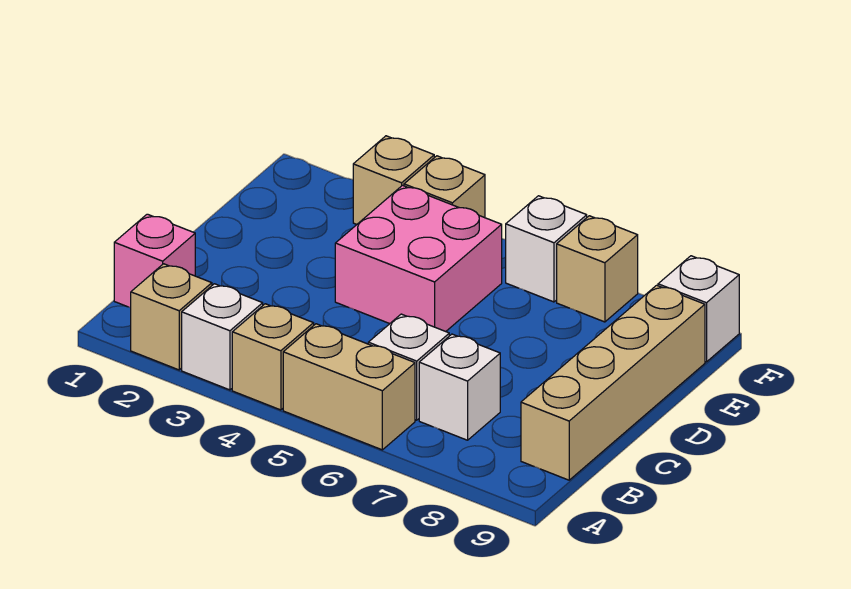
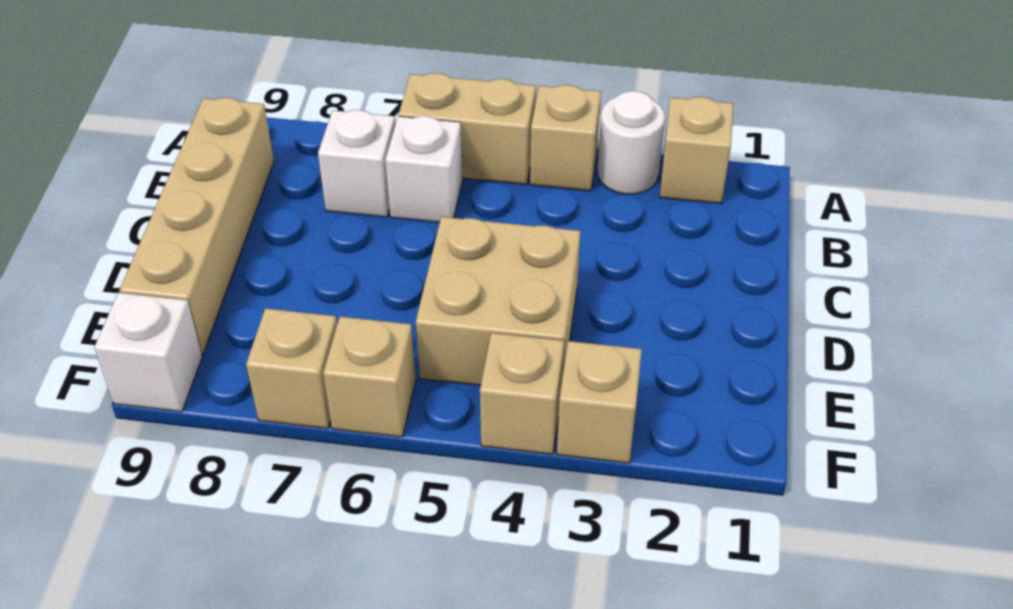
white 1x1 brick [182,284,263,390] -> white 1x1 round brick [597,91,665,194]
pink 1x1 brick [114,214,195,308] -> none
pink 2x2 brick [335,185,502,332] -> tan 2x2 brick [416,217,580,385]
white 1x1 brick [506,196,587,302] -> tan 1x1 brick [323,317,416,437]

